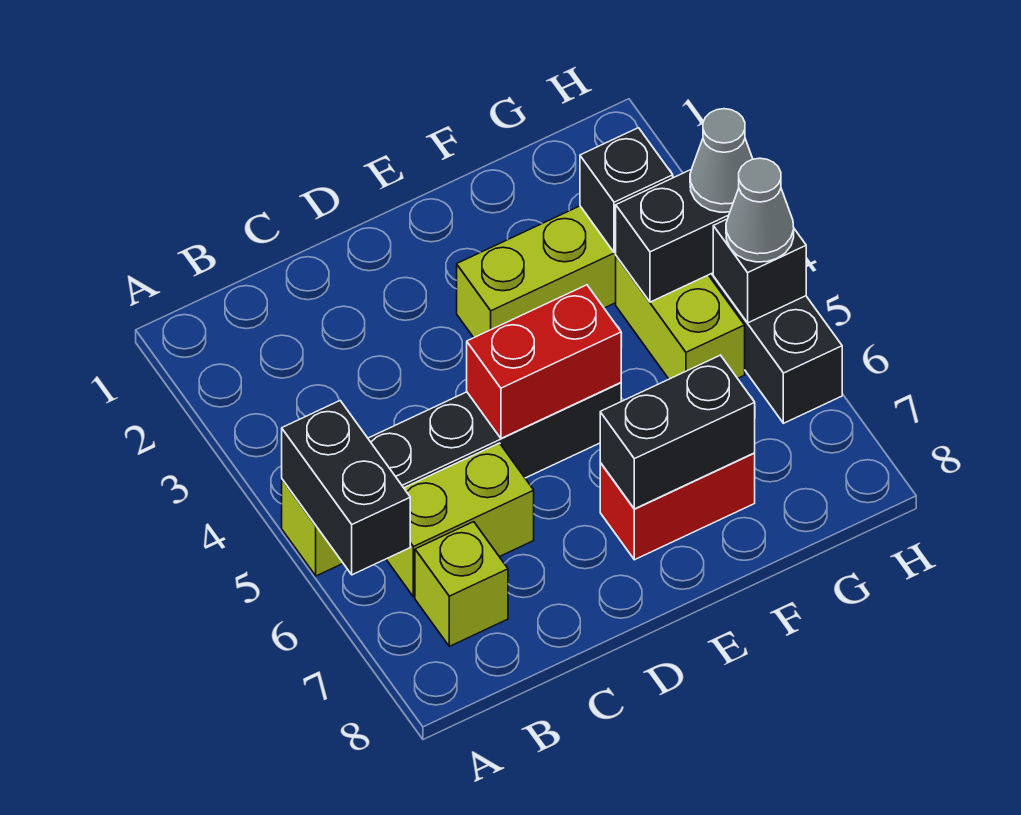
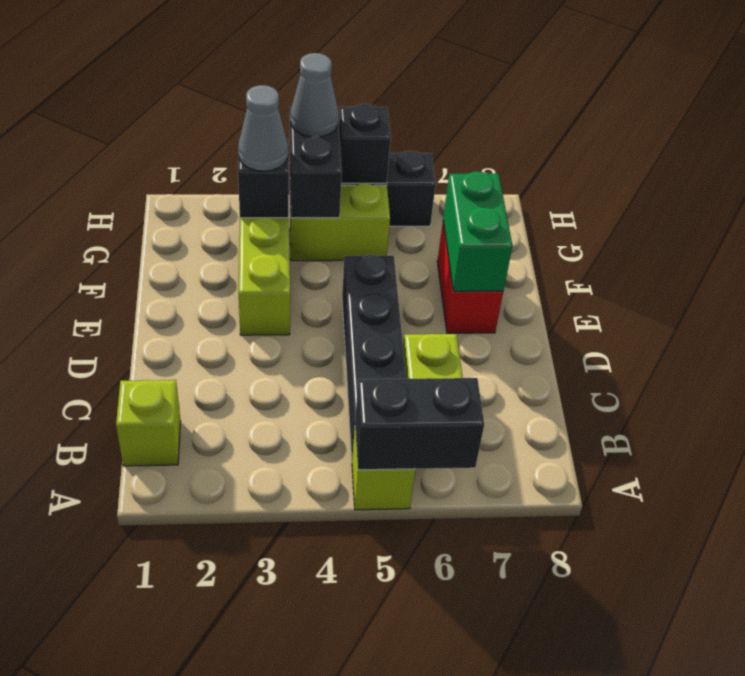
lime 1x1 brick [415,522,508,646] -> lime 1x1 brick moved to [116,380,181,466]
red 1x2 brick [467,285,621,438] -> none
black 1x2 brick [600,355,755,509] -> green 1x2 brick [443,171,513,291]
grey 1x1 cone [726,158,794,262] -> grey 1x1 cone moved to [238,85,288,171]

